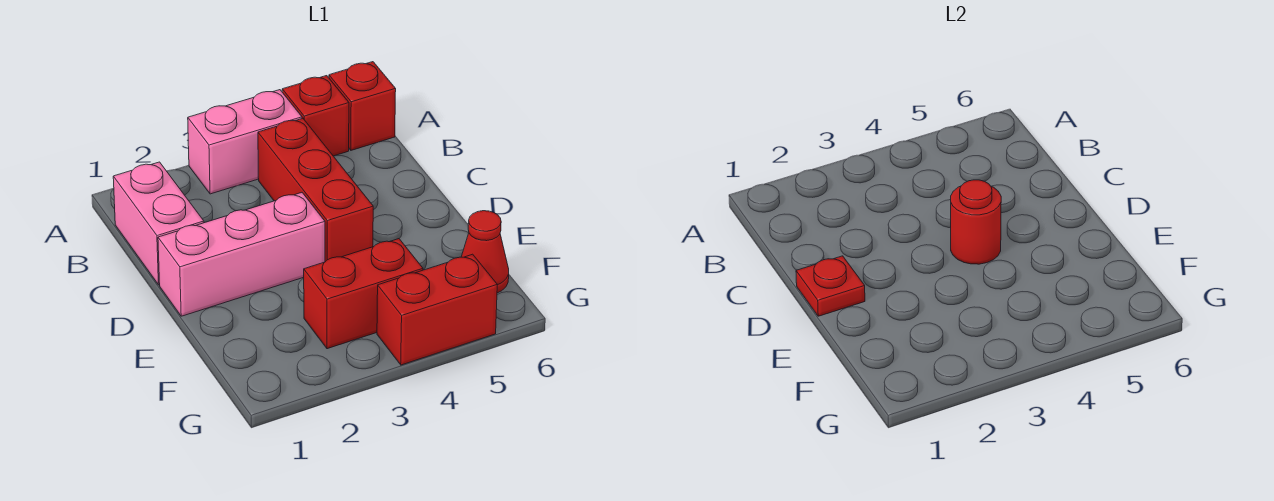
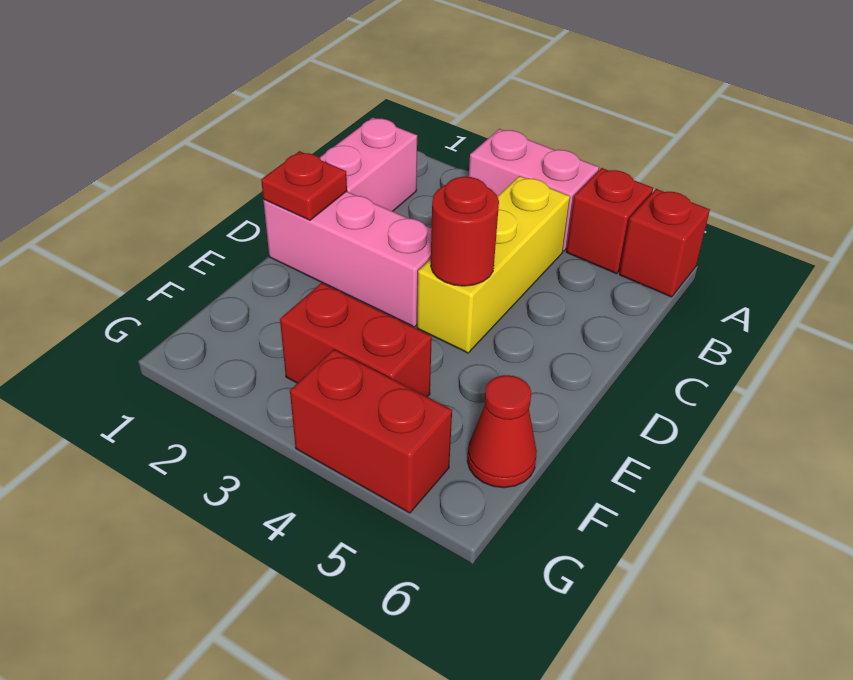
red 1x3 brick [258,118,373,262] -> yellow 1x3 brick [417,176,570,353]

